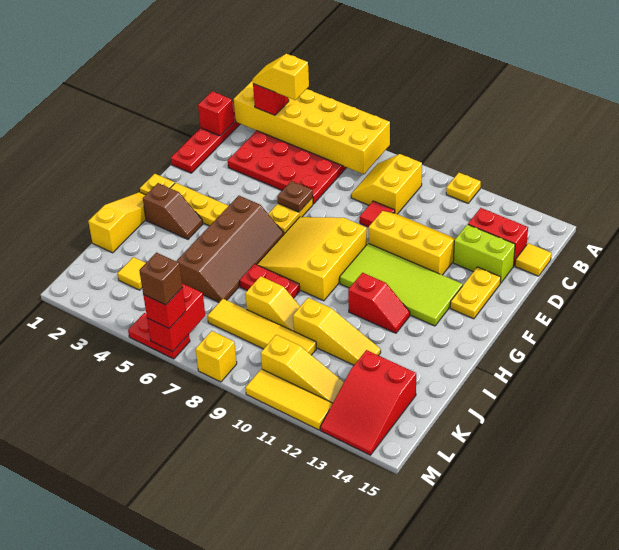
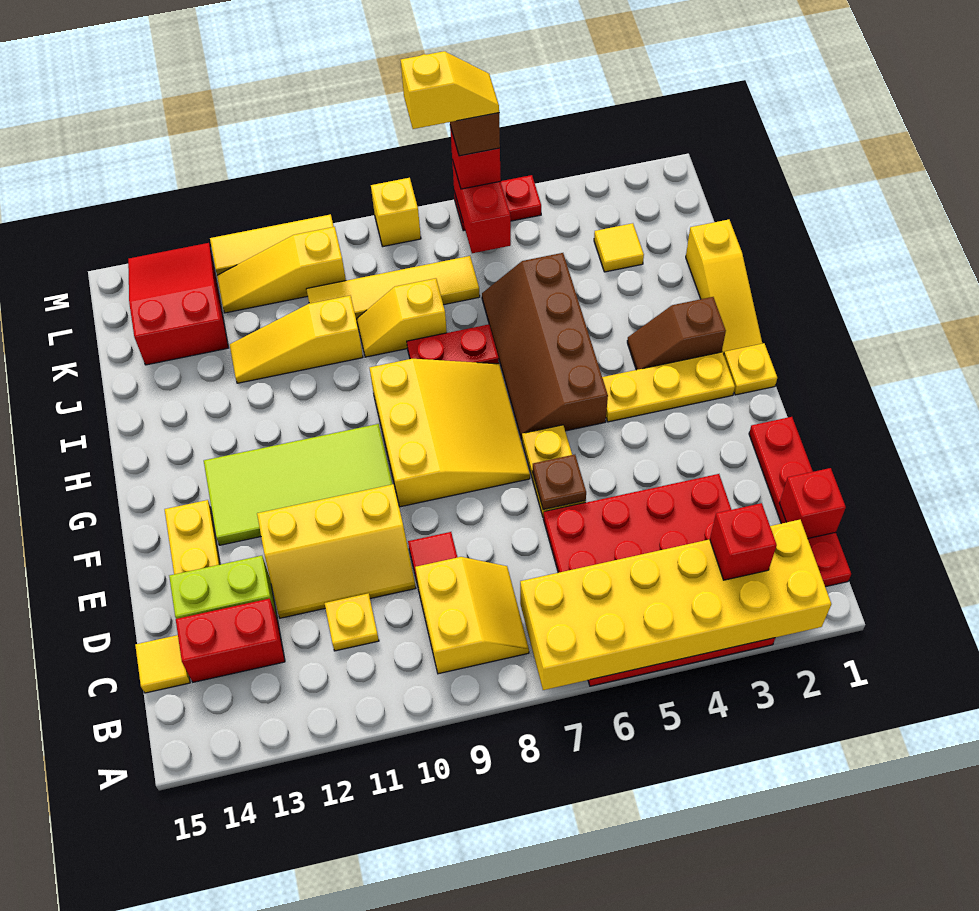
yellow 1x1 plate [446,173,481,203] -> yellow 1x1 plate moved to [325,593,379,651]
yellow 1x2 slope [253,54,309,100] -> yellow 1x2 slope moved to [401,51,499,129]
red 1x2 slope [348,273,410,333] -> none

